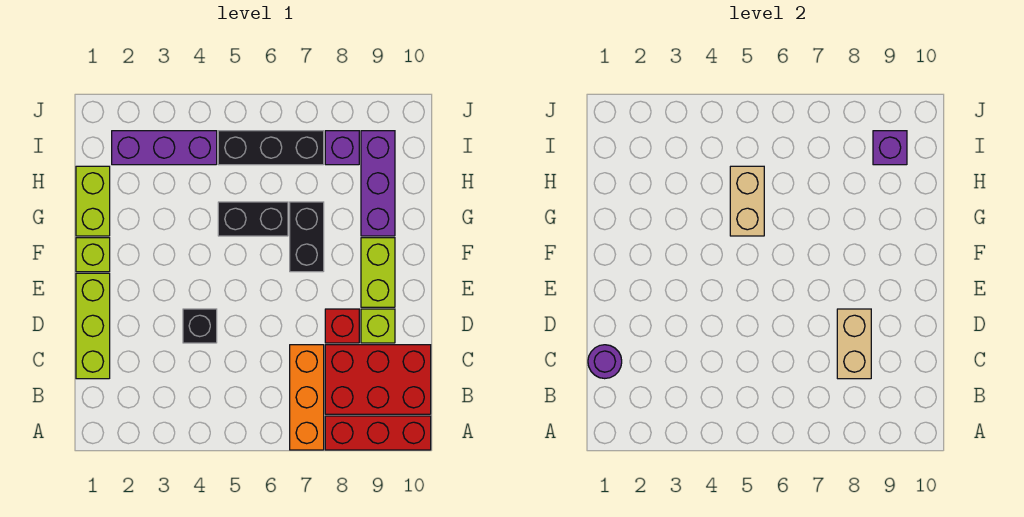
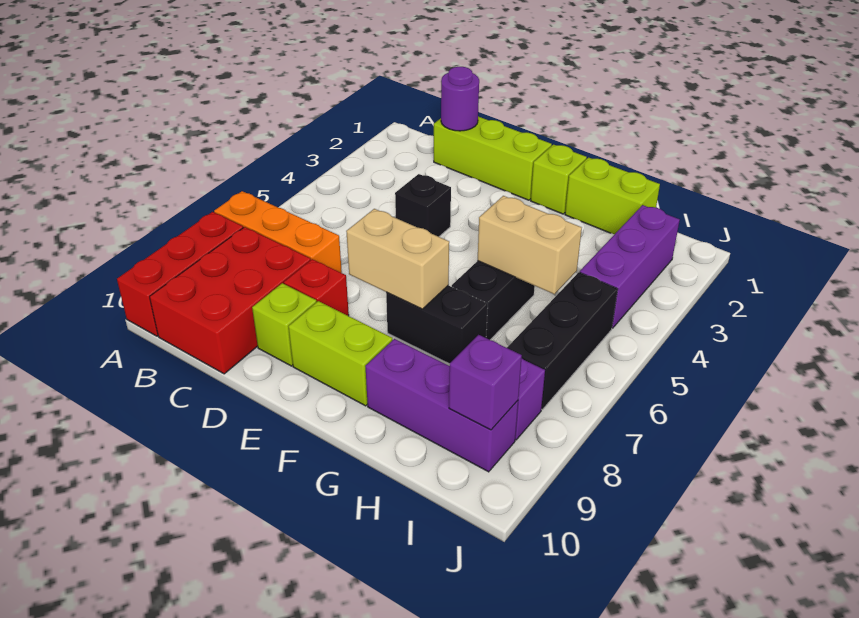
tan 1x2 brick [837,309,871,379] -> tan 1x2 brick moved to [346,209,449,309]

